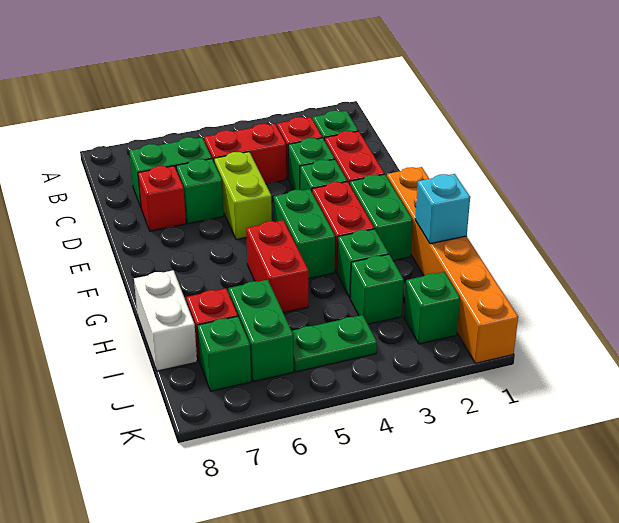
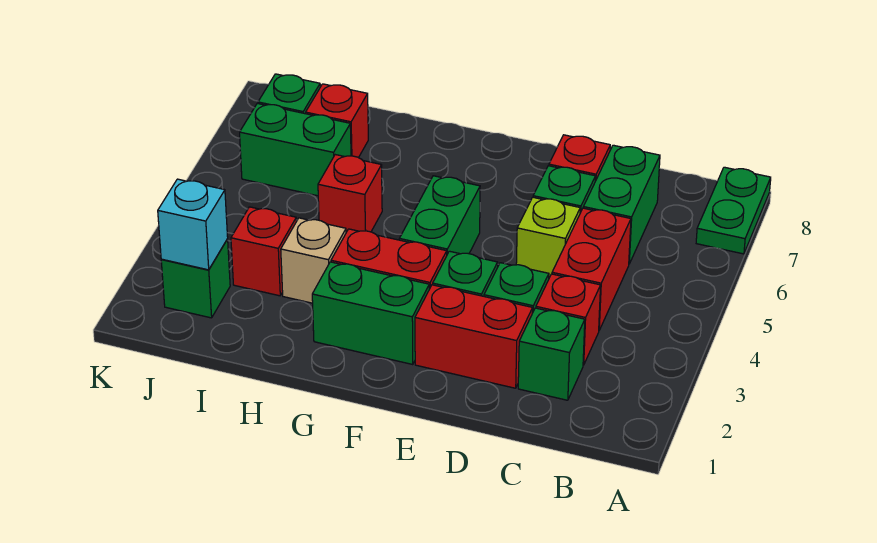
lime 1x2 brick [214,152,272,240] -> lime 1x1 brick [516,197,580,278]
orange 1x6 brick [387,167,518,363] -> none
green 1x2 brick [274,189,335,279] -> green 1x2 brick turned to [399,176,480,254]
red 1x2 brick [246,220,308,313] -> red 1x1 brick [318,155,382,232]
cyan 1x1 brick [415,174,470,244] -> cyan 1x1 brick moved to [158,179,228,270]
green 1x1 brick [337,229,389,298] -> tan 1x1 brick [281,218,346,303]
white 1x2 brick [134,270,197,371] -> none
green 1x1 brick [350,254,404,324] -> red 1x1 brick [231,207,296,296]
green 1x2 plate [292,315,377,372] -> green 1x2 plate moved to [696,167,771,254]

